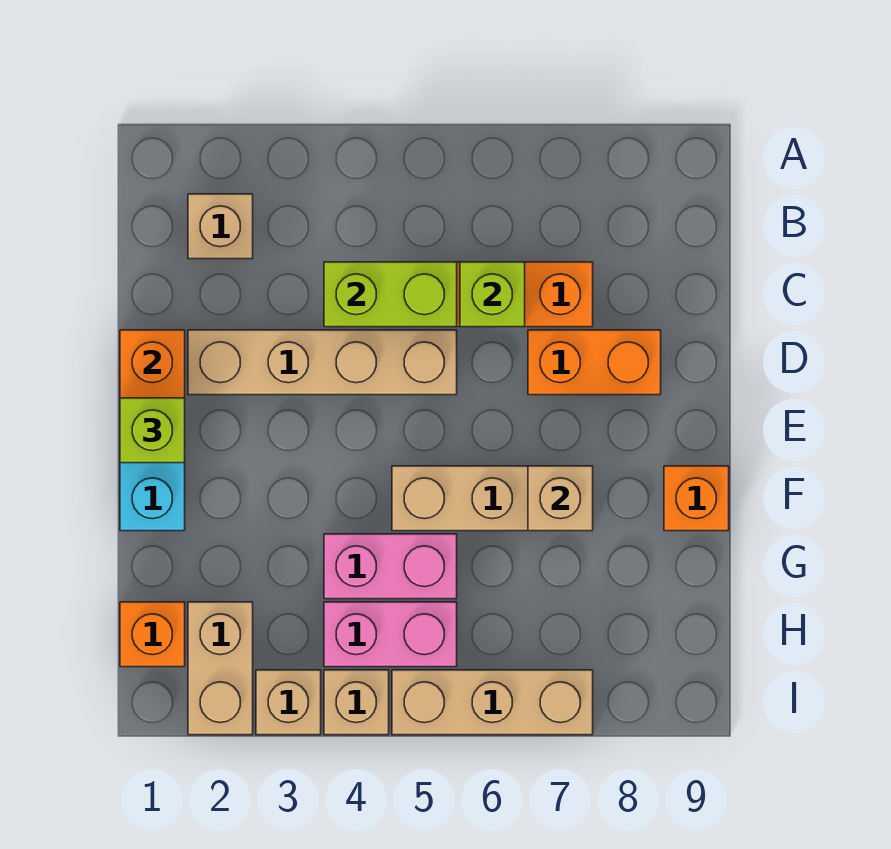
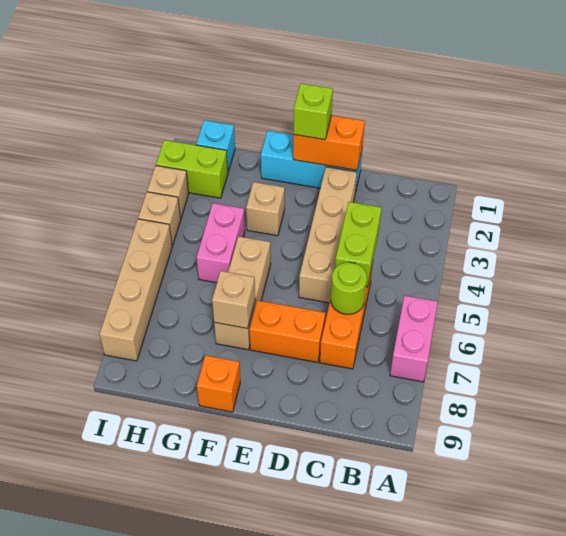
tan 1x1 brick [188,194,253,259] -> tan 1x1 brick moved to [246,182,285,236]
lime 1x1 brick [460,262,525,327] -> lime 1x1 round brick [331,262,367,314]
orange 1x2 brick [528,330,661,395] -> orange 1x2 brick turned to [249,300,326,363]
orange 1x1 brick [120,602,185,667] -> cyan 1x1 brick [196,120,235,172]
tan 1x2 brick [188,602,253,735] -> lime 1x2 brick [156,140,228,198]
pink 1x2 brick [324,602,457,667] -> pink 1x2 brick moved to [390,295,438,382]
tan 1x3 brick [392,670,593,735] -> tan 1x4 brick [100,219,172,361]

